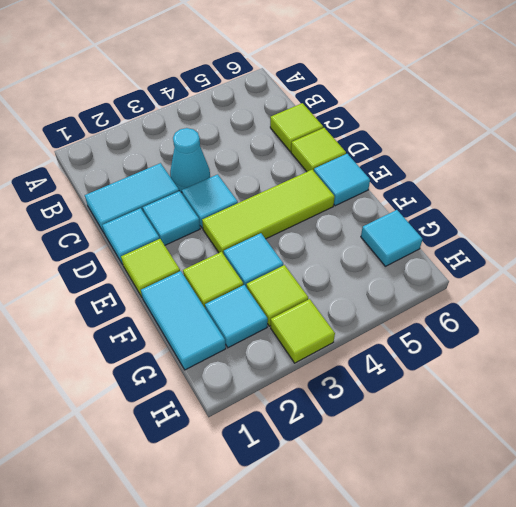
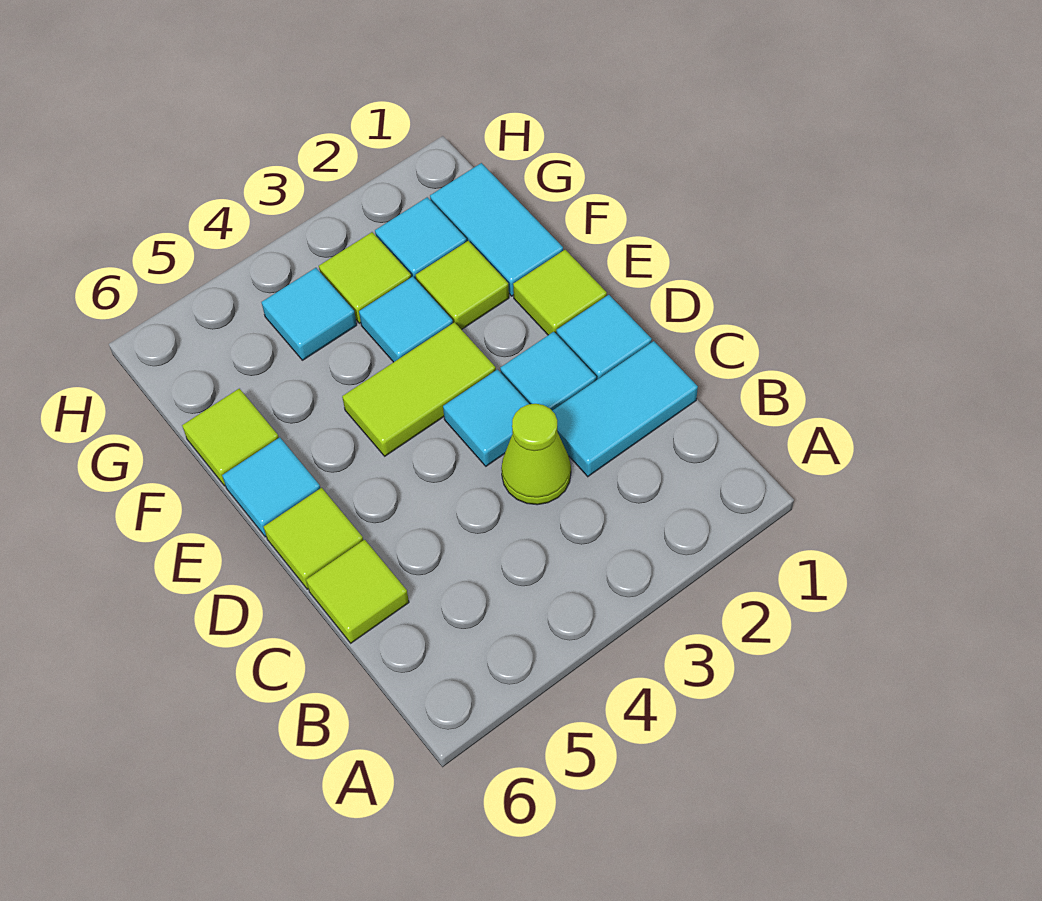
cyan 1x1 cone [170,128,210,192] -> lime 1x1 cone [501,404,571,505]
lime 1x3 tile [202,170,335,254] -> lime 1x2 tile [342,322,496,456]
cyan 1x1 tile [361,210,423,266] -> cyan 1x1 tile moved to [262,268,357,360]
lime 1x1 tile [271,299,335,363] -> lime 1x1 tile moved to [182,389,279,486]

